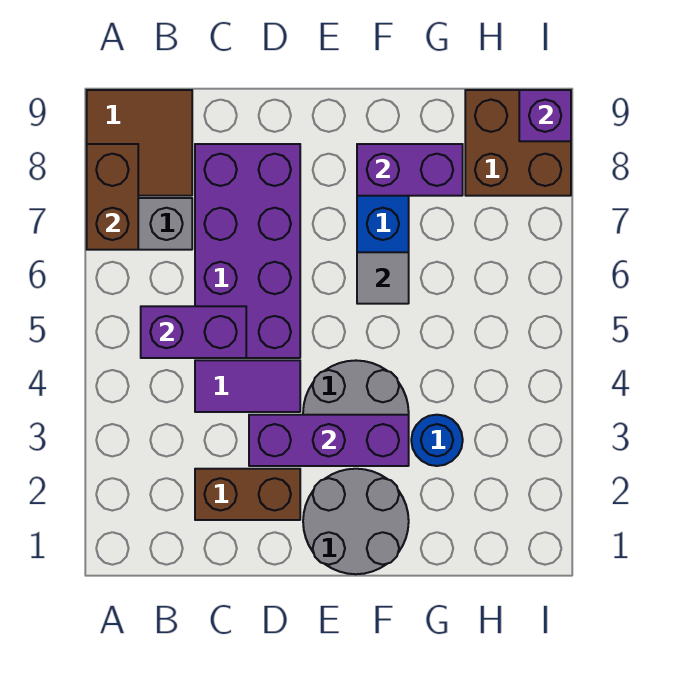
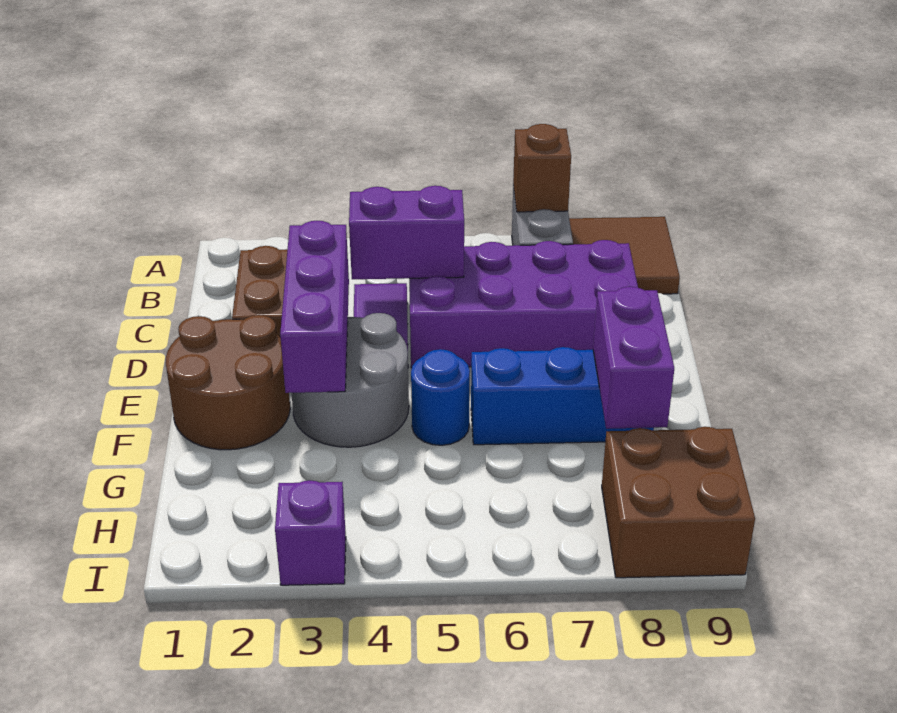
brown 1x2 brick [87,144,138,250] -> brown 1x1 brick [513,124,571,212]
purple 1x2 brick [141,306,246,358] -> purple 1x2 brick turned to [349,186,464,279]
grey 2x2 round brick [303,469,409,574] -> brown 2x2 round brick [166,315,290,450]
grey 1x1 tile [357,252,409,304] -> none
blue 1x1 round brick [411,415,463,466] -> blue 1x1 round brick moved to [411,349,470,445]
purple 1x1 brick [519,90,571,141] -> purple 1x1 brick moved to [275,480,346,585]

